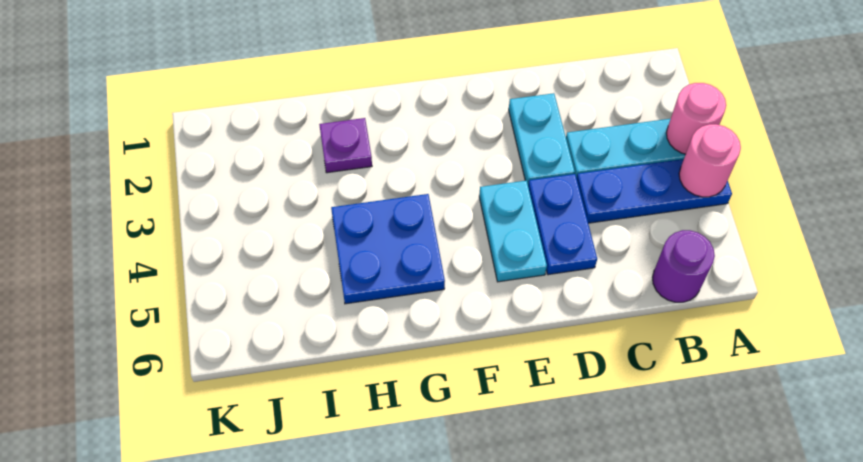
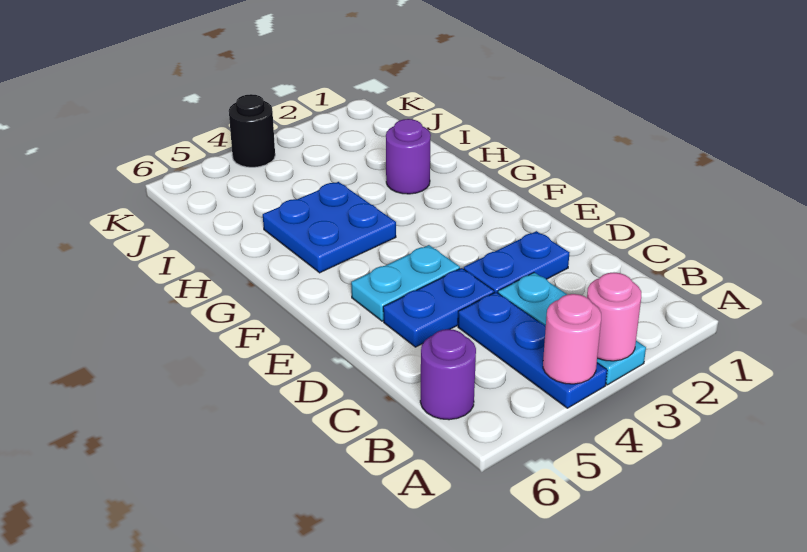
cyan 1x2 plate [509,93,575,184] -> blue 1x2 plate [464,231,569,293]
purple 1x1 plate [319,118,372,173] -> purple 1x1 round brick [386,119,431,194]
none -> black 1x1 round brick [229,94,275,167]

